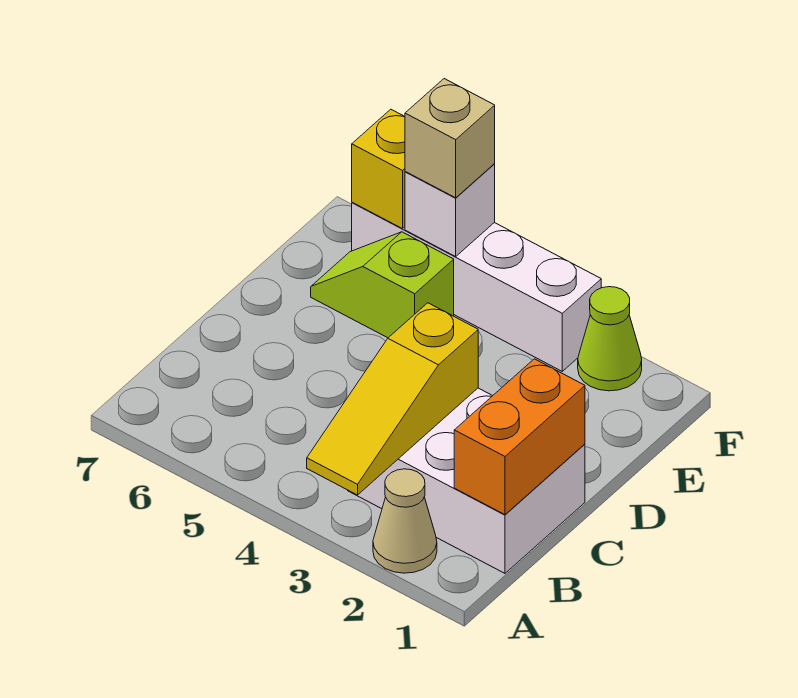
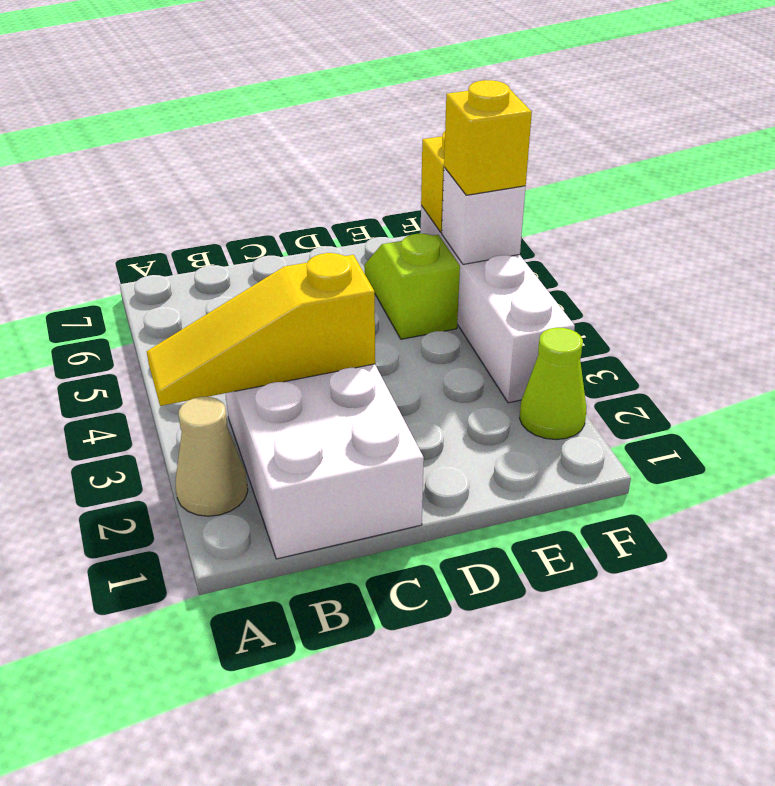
orange 1x2 brick [454,359,585,515] -> none
tan 1x1 brick [405,79,495,198] -> yellow 1x1 brick [444,80,532,195]

